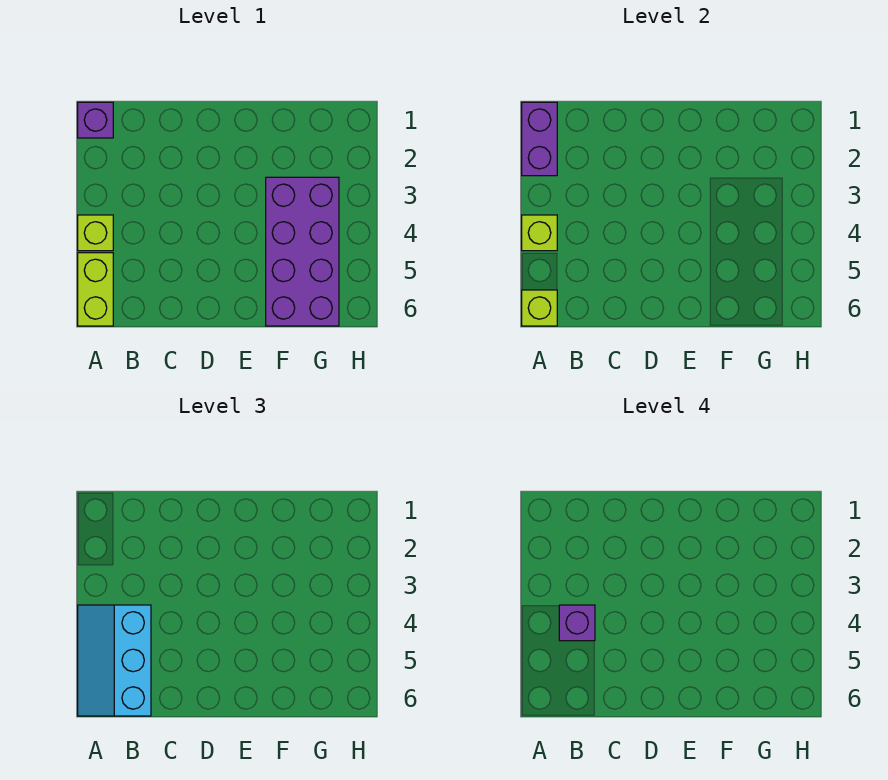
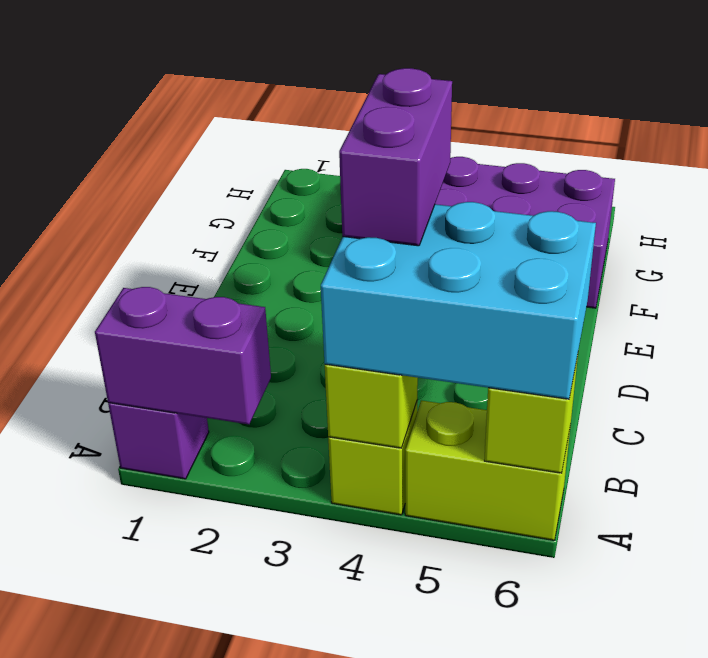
cyan 2x3 slope [78,605,151,716] -> cyan 2x3 brick [321,202,596,399]
purple 1x1 brick [559,605,595,641] -> purple 1x2 brick [339,68,452,246]

